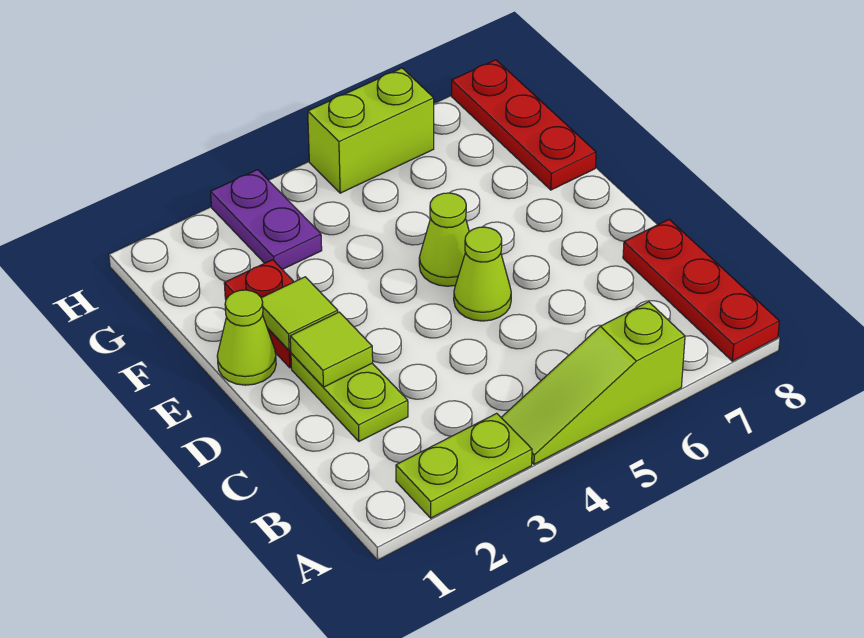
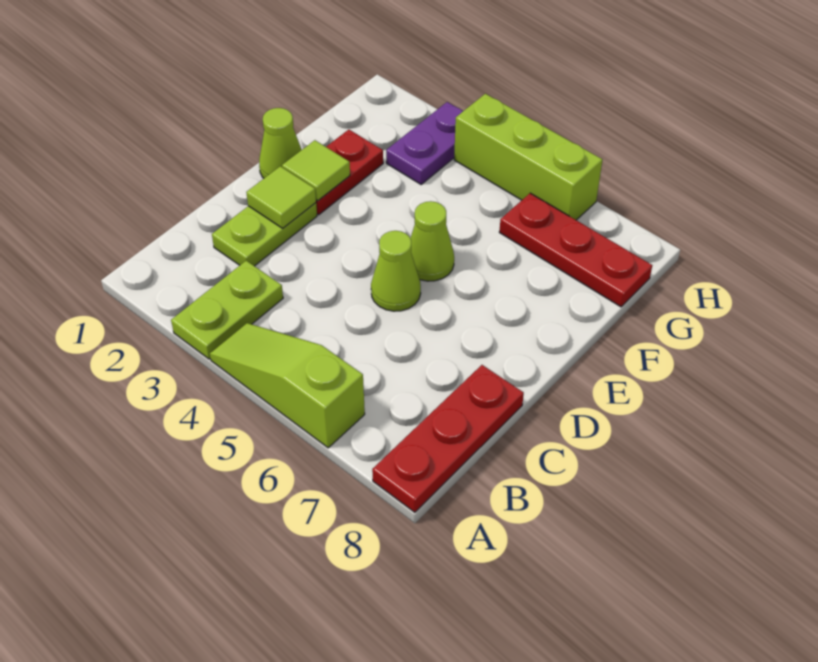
lime 1x2 plate [396,413,532,518] -> lime 1x2 plate turned to [171,261,283,359]
red 1x3 plate [452,60,596,190] -> red 1x3 plate turned to [499,193,652,307]
lime 1x2 brick [308,68,434,193] -> lime 1x3 brick [454,94,602,220]

